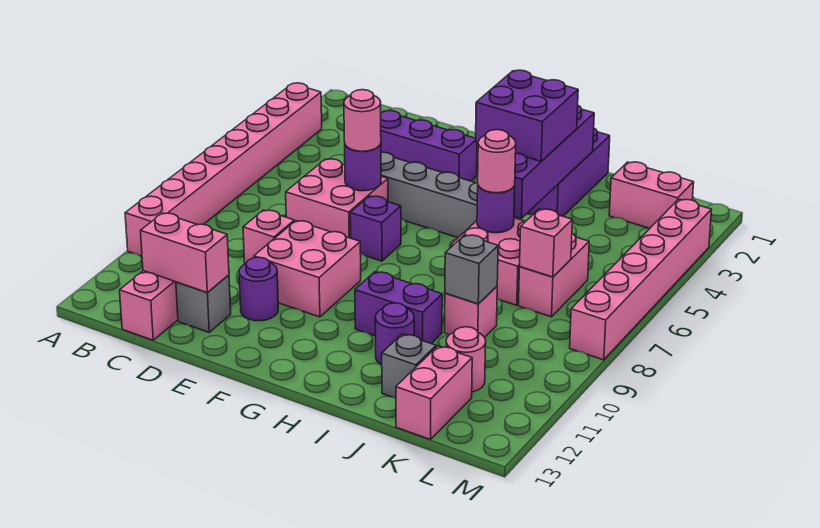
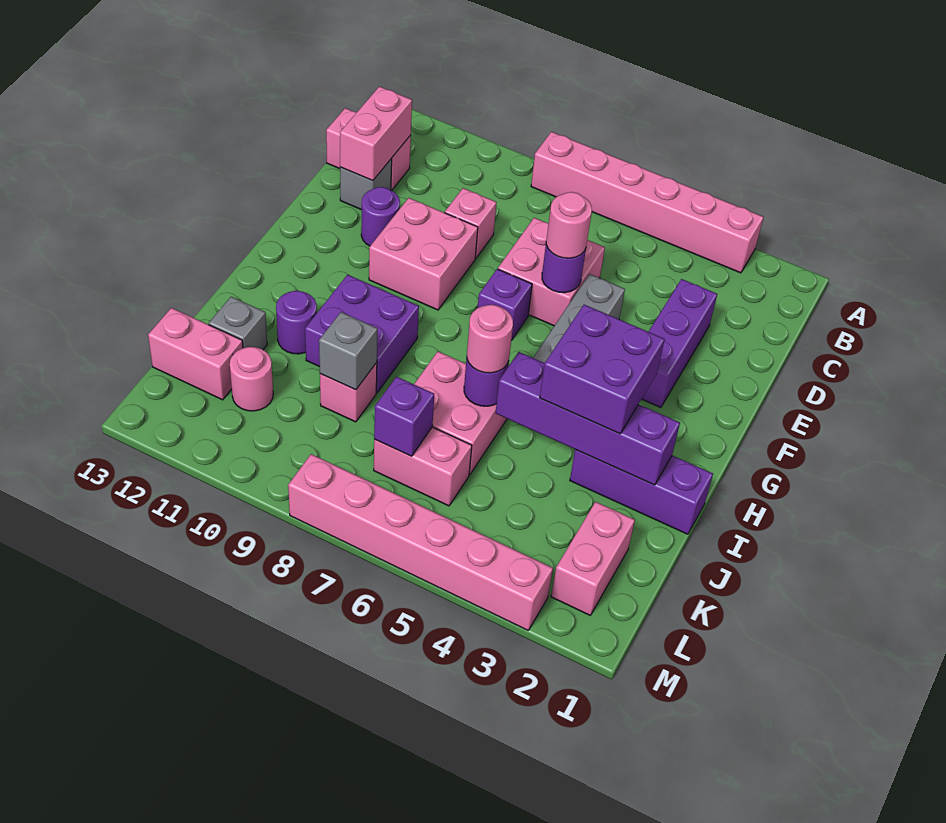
pink 1x8 brick [125,83,322,256] -> pink 1x6 brick [531,132,763,273]
purple 1x2 brick [355,272,442,343] -> purple 2x2 brick [305,275,419,393]
pink 1x1 brick [520,209,572,277] -> purple 1x1 brick [374,377,434,456]

